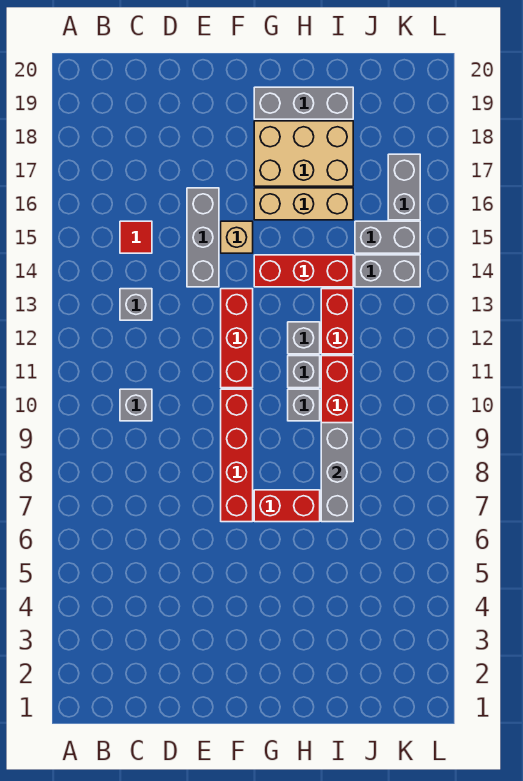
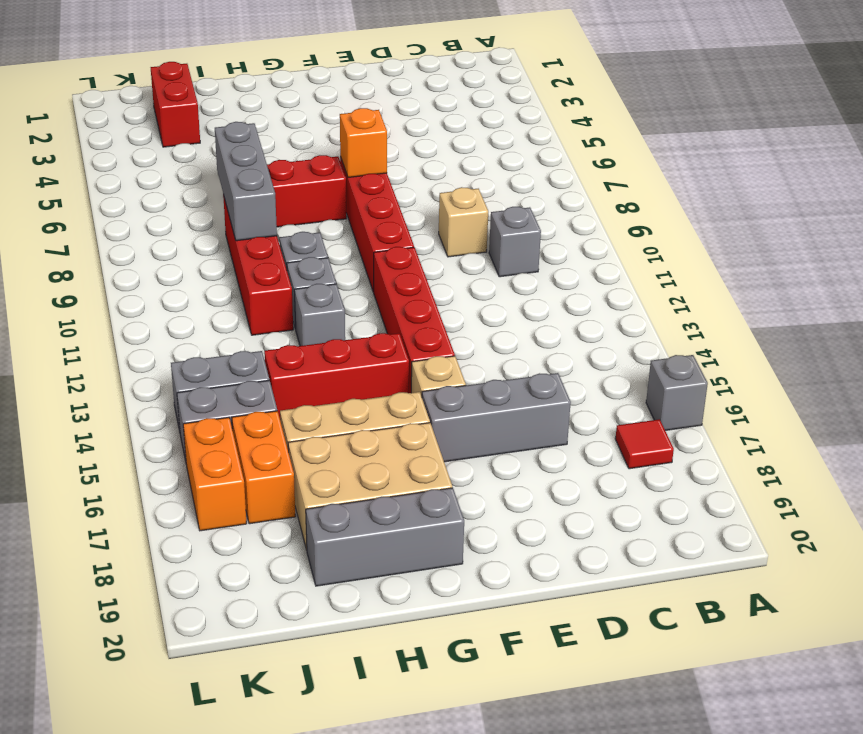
grey 1x1 brick [120,289,152,320] -> grey 1x1 brick moved to [646,355,708,430]
red 1x1 tile [120,221,152,253] -> red 1x1 tile moved to [615,419,674,469]
none -> tan 1x1 brick [439,187,488,257]
grey 1x3 brick [187,188,219,287] -> grey 1x3 brick turned to [422,373,571,462]
none -> orange 1x1 brick [340,108,387,177]
red 1x3 brick [221,289,253,388] -> red 1x4 brick [374,247,455,393]
red 1x2 brick [321,289,353,354] -> red 1x2 brick moved to [151,62,200,147]
none -> orange 1x2 brick [232,411,296,524]
grey 1x2 brick [388,154,420,220] -> orange 1x2 brick [183,418,247,531]

